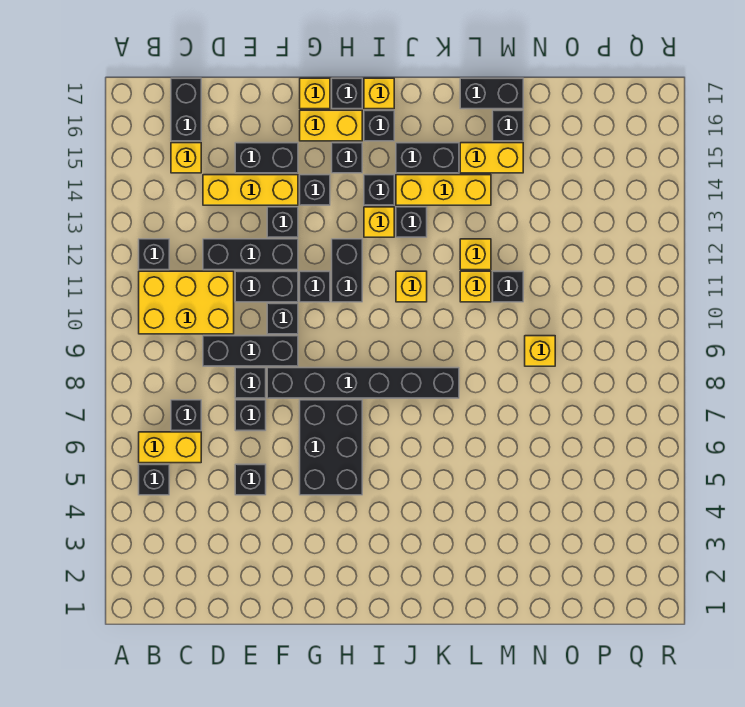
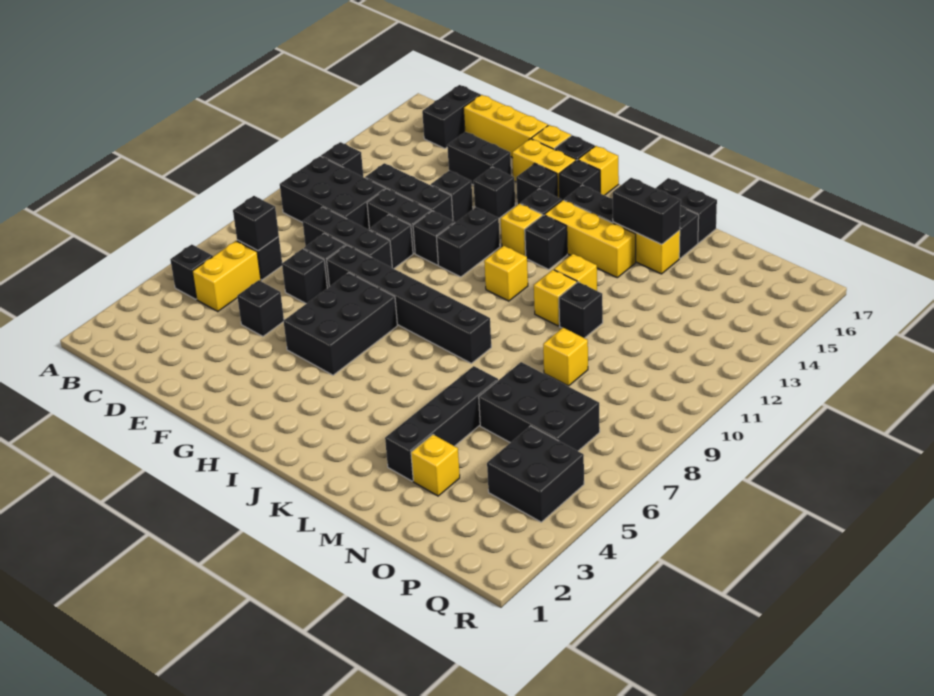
yellow 1x2 brick [139,432,201,463] -> yellow 1x2 brick turned to [192,241,261,312]
yellow 2x3 brick [139,271,234,334] -> black 2x3 brick [280,156,386,230]
none -> black 1x1 brick [233,196,279,251]
yellow 1x1 brick [171,143,201,173] -> yellow 1x1 brick moved to [411,435,460,496]
yellow 1x3 brick [203,175,298,205] -> yellow 1x3 brick moved to [463,95,548,157]
none -> black 1x2 brick [613,178,681,244]
none -> black 1x4 brick [385,366,498,481]
none -> black 2x3 brick [479,362,600,451]
none -> black 2x2 brick [487,426,584,522]

